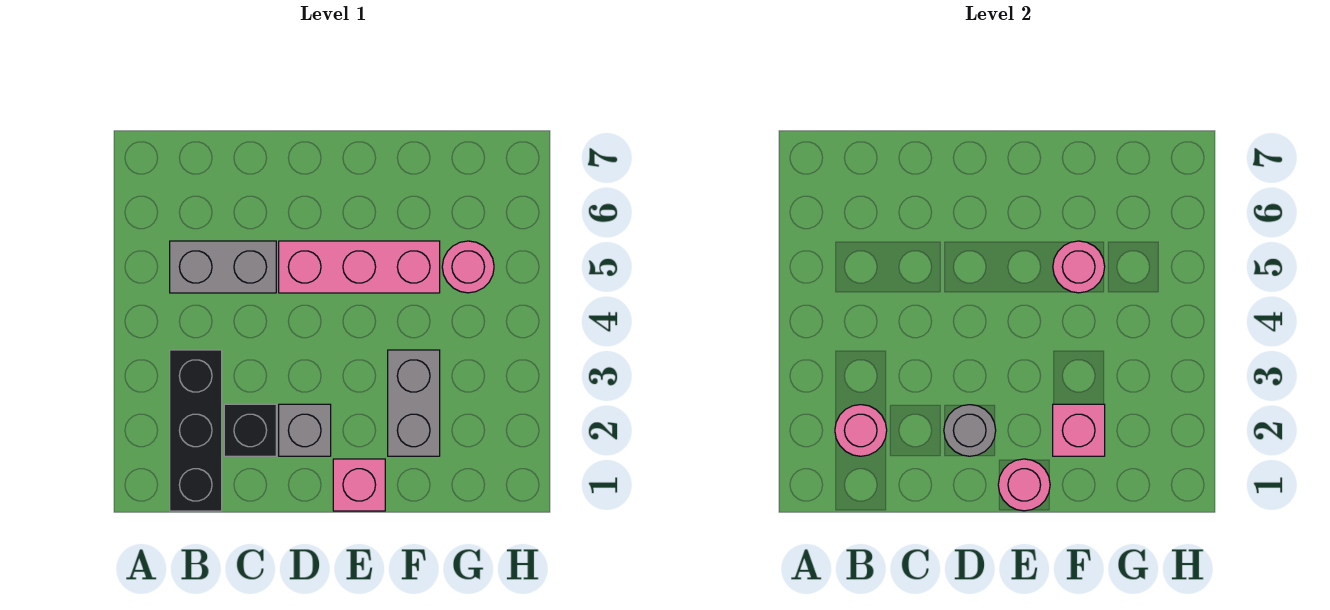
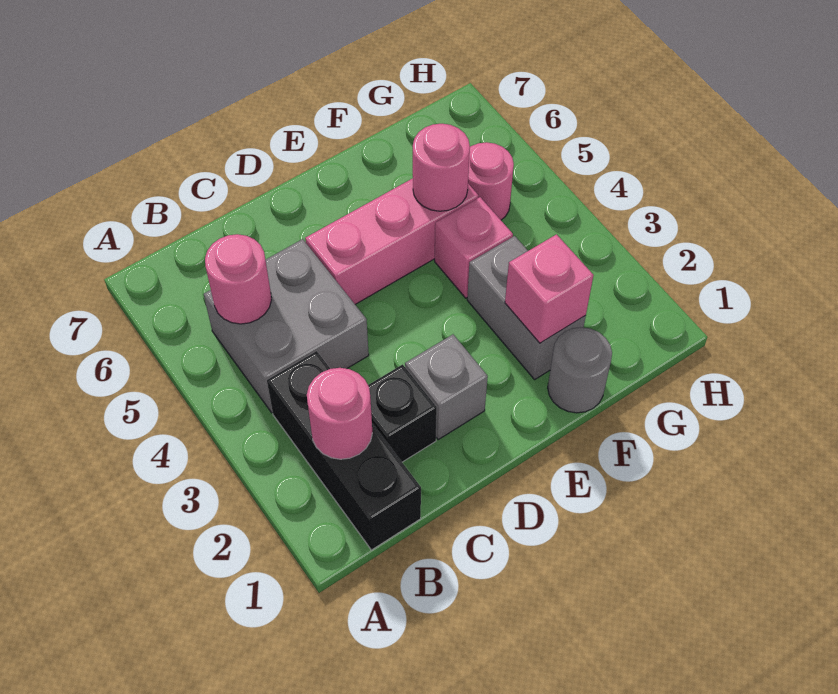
grey 1x2 brick [170,241,276,293] -> grey 2x2 brick [204,239,369,413]
grey 1x1 round brick [944,405,996,456] -> grey 1x1 round brick moved to [548,327,612,413]
pink 1x1 brick [333,459,385,511] -> pink 1x1 brick moved to [435,197,513,298]
pink 1x1 round brick [998,459,1050,511] -> pink 1x1 round brick moved to [205,234,271,324]

